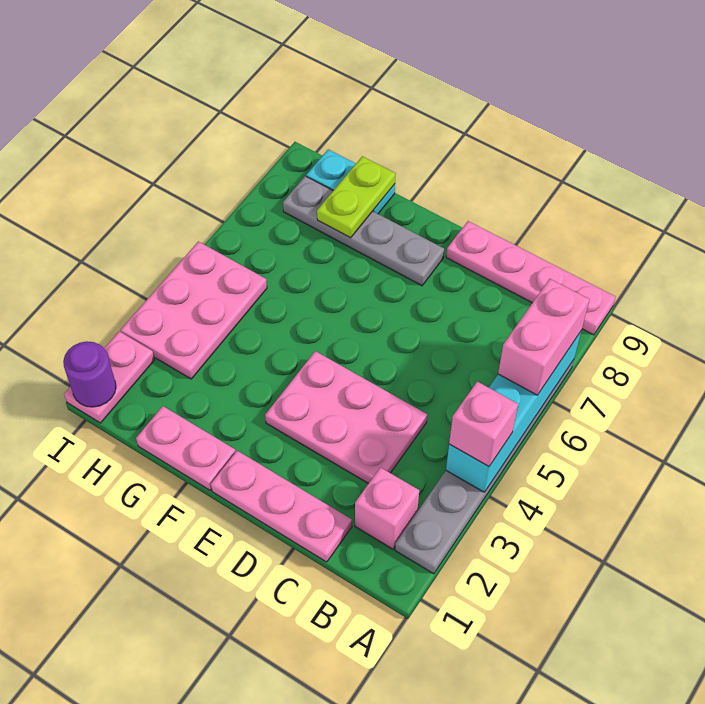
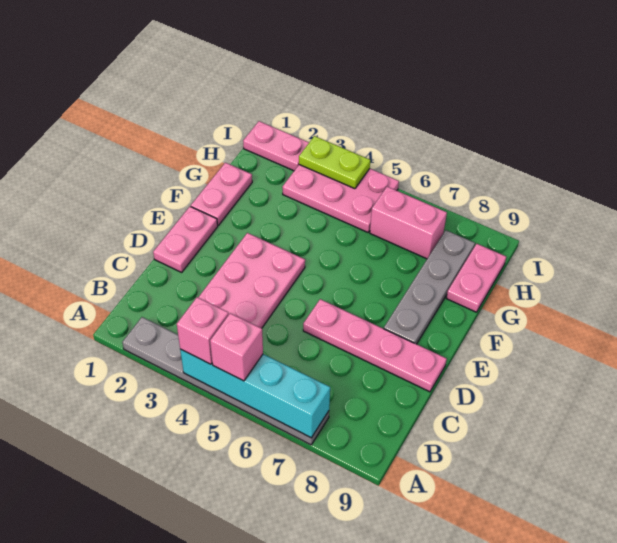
pink 1x2 brick [498,279,590,395] -> pink 1x2 brick moved to [370,187,447,259]
pink 1x4 plate [446,221,616,335] -> pink 1x4 plate turned to [303,299,447,392]
pink 1x1 brick [355,468,419,549] -> pink 1x1 brick moved to [210,313,263,381]
pink 1x3 plate [211,451,352,562] -> pink 1x2 plate [153,207,218,272]
lime 1x2 plate [317,156,396,238] -> lime 1x2 plate moved to [299,136,370,189]
cyan 1x2 plate [306,149,395,214] -> pink 1x2 plate [446,244,506,312]
purple 1x1 round brick [63,341,116,407] -> none

